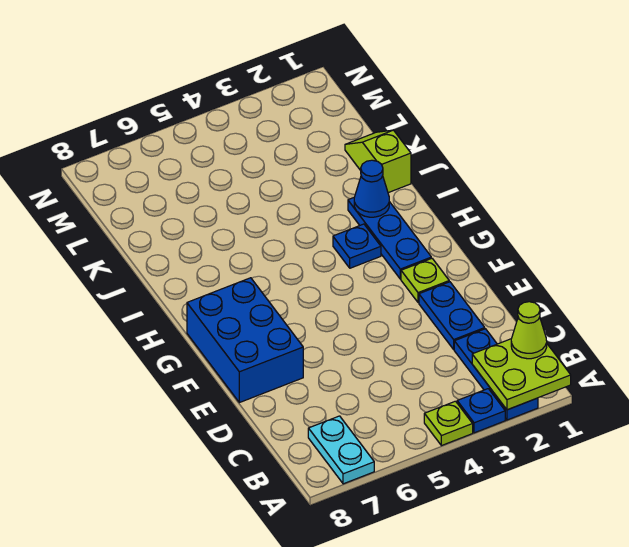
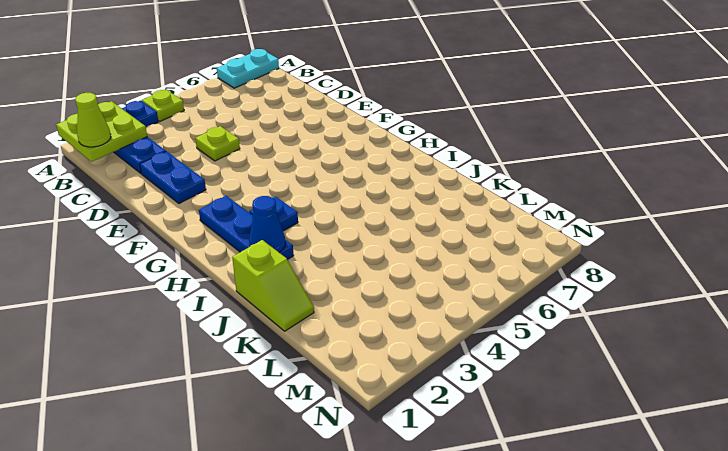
cyan 1x2 plate [308,416,374,484] -> cyan 1x2 plate turned to [217,49,279,88]
blue 2x3 brick [187,278,303,403] -> none
lime 1x1 plate [401,258,449,303] -> lime 1x1 plate moved to [195,126,240,161]

